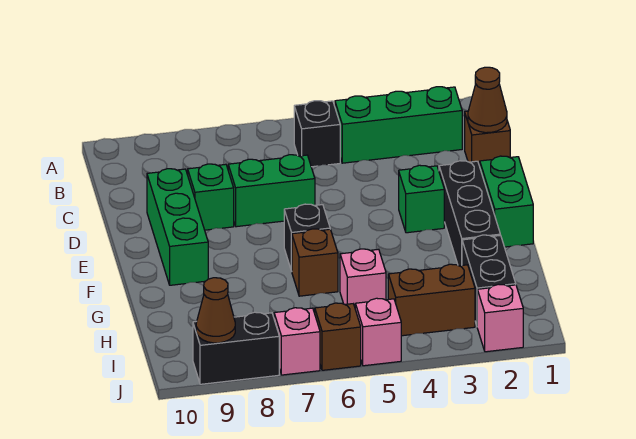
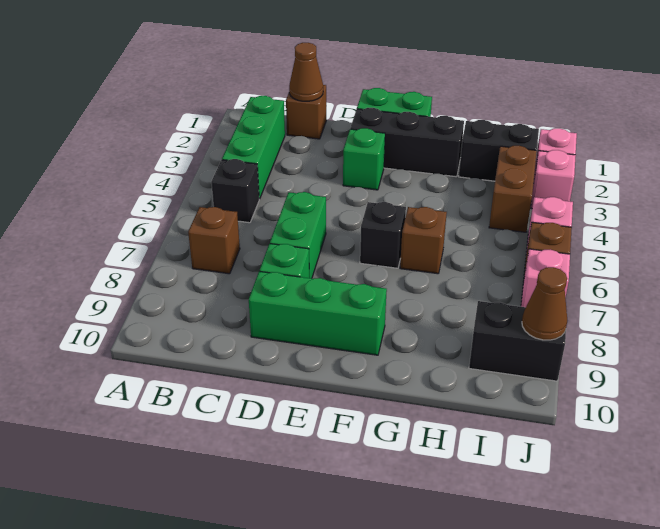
none -> brown 1x1 brick [188,207,240,274]
pink 1x1 brick [340,249,386,307] -> pink 1x1 brick moved to [531,150,576,209]
black 1x2 brick [193,312,279,384] -> black 1x2 brick turned to [469,301,566,381]

